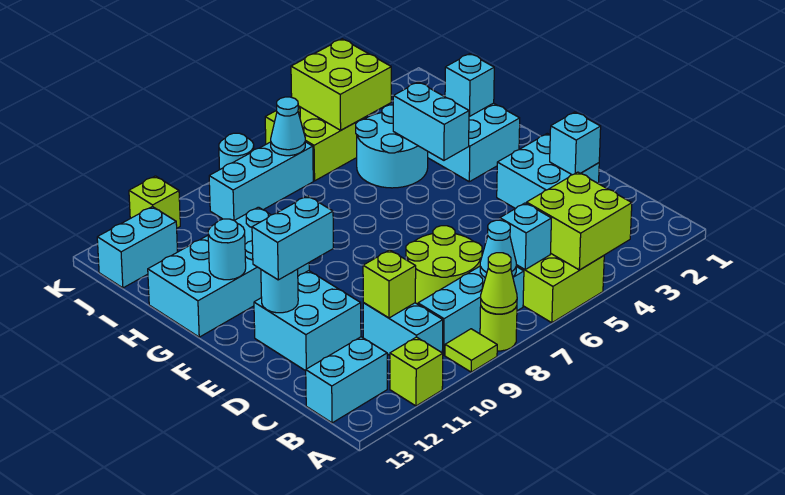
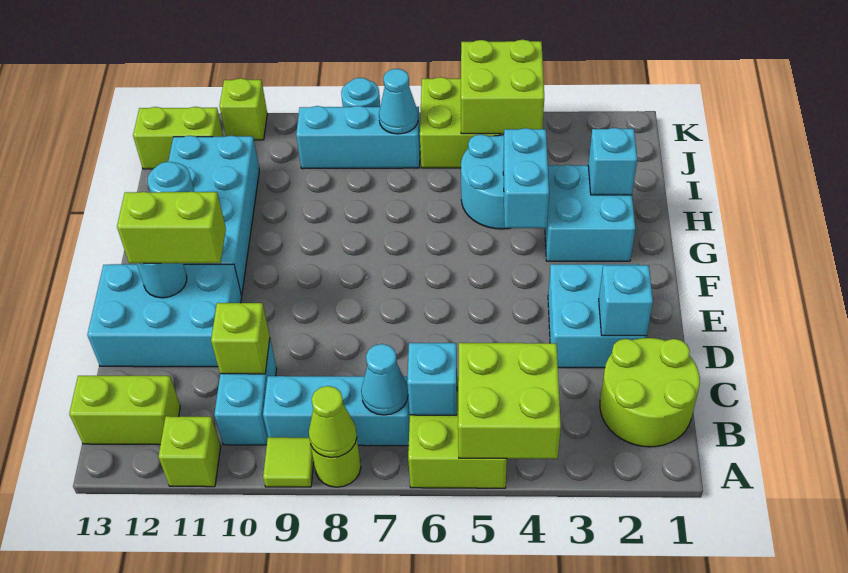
cyan 1x2 brick [306,337,387,423] -> lime 1x2 brick [69,376,180,445]
lime 2x2 round brick [406,226,482,304] -> lime 2x2 round brick moved to [600,338,700,447]
cyan 2x2 brick [254,271,361,371] -> cyan 2x3 brick [87,264,242,367]
cyan 1x2 brick [252,196,333,280] -> lime 1x2 brick [117,192,226,263]
cyan 2x4 brick [148,207,309,337] -> cyan 2x4 brick turned to [168,136,259,295]
cyan 1x2 brick [97,207,178,288] -> lime 1x2 brick [133,107,223,169]

